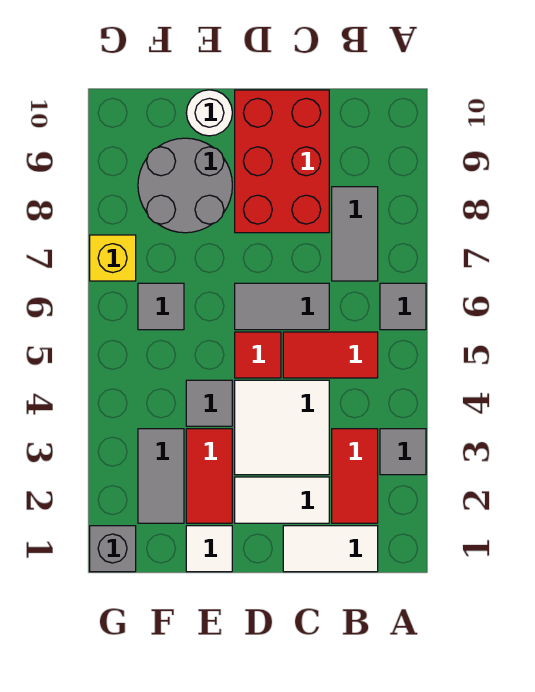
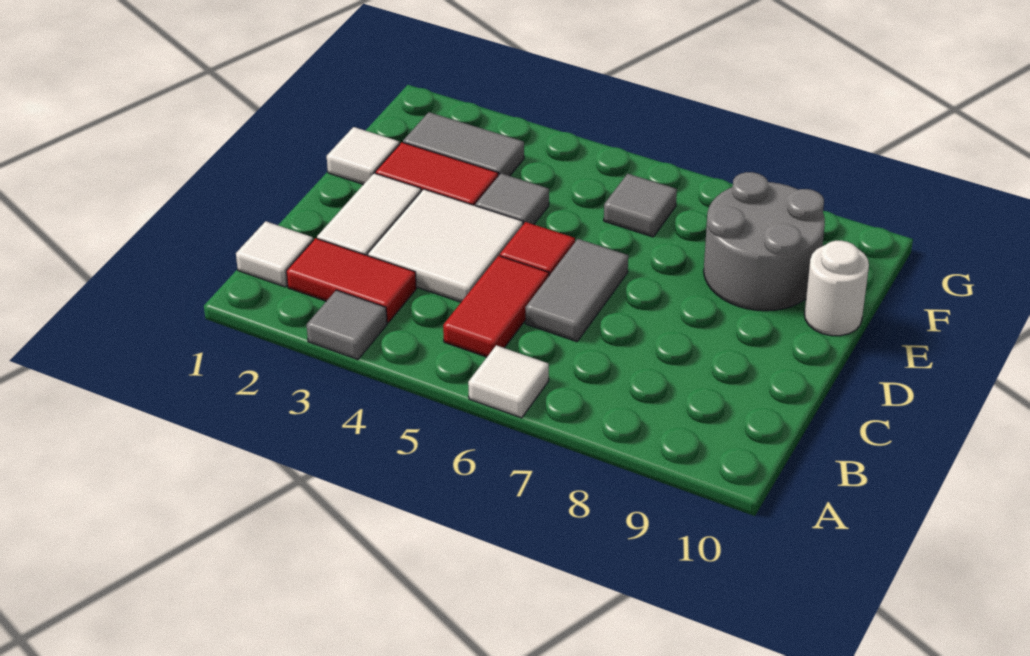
grey 1x1 tile [380,283,426,330] -> white 1x1 tile [468,345,549,418]
white 1x2 tile [283,526,378,572] -> white 1x1 tile [236,221,313,287]
grey 1x2 tile [332,187,378,281] -> none
red 2x3 brick [235,90,329,233] -> none
grey 1x1 brick [90,526,136,572] -> none
yellow 1x1 brick [90,235,136,281] -> none

